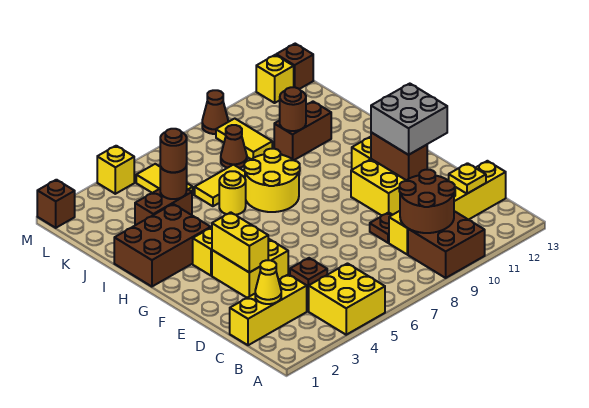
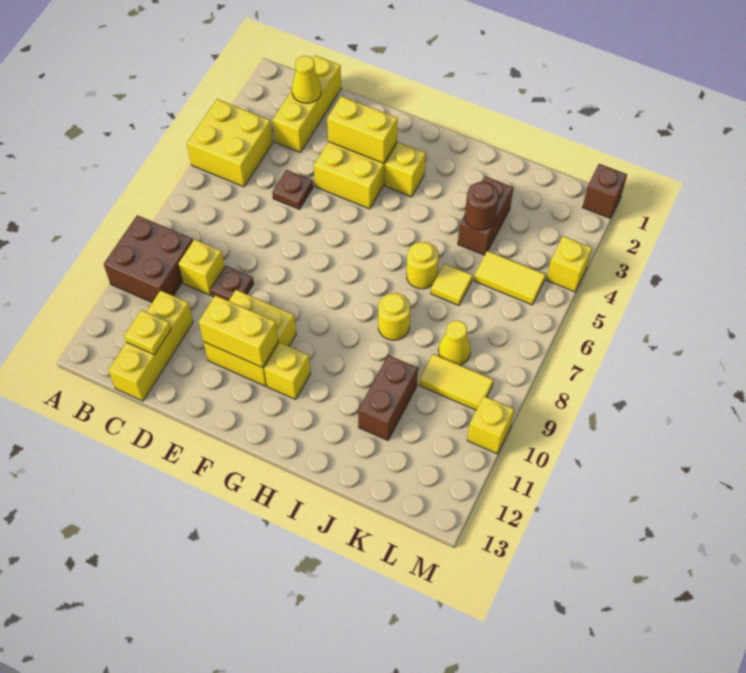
brown 2x2 round brick [399,170,455,233] -> none
brown 1x2 brick [371,132,427,180] -> yellow 1x2 brick [199,295,278,368]
grey 2x2 brick [371,84,447,155] -> none
brown 2x3 brick [114,204,211,287] -> none
yellow 2x2 round brick [244,149,300,212] -> yellow 1x1 round brick [378,293,410,340]
brown 1x1 round brick [160,129,187,172] -> none
yellow 1x2 tile [195,165,245,206] -> yellow 1x1 tile [431,264,473,305]
brown 1x1 round brick [280,87,306,131] -> none
brown 1x1 cone [221,125,247,168] -> yellow 1x1 cone [438,320,471,365]
brown 1x1 cone [202,90,228,134] -> none
yellow 1x1 brick [256,55,294,103] -> yellow 1x1 brick moved to [467,396,514,454]
brown 1x1 brick [276,44,313,89] -> none

